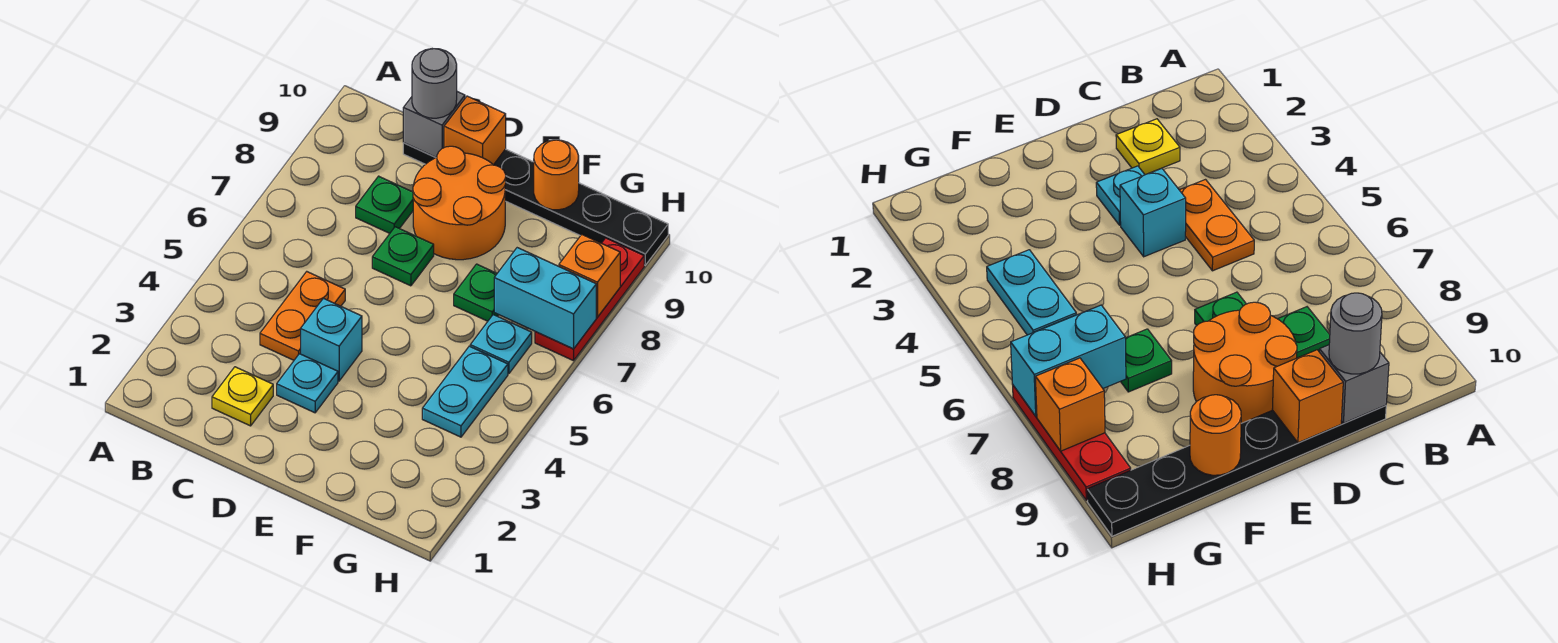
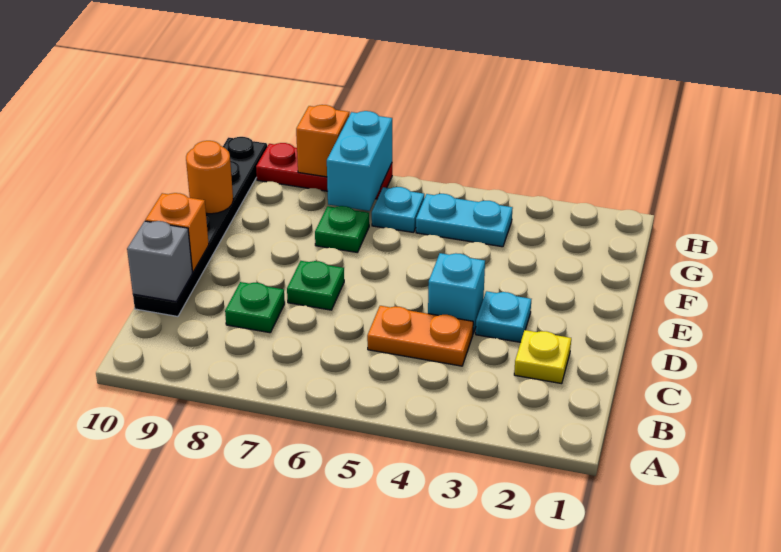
grey 1x1 round brick [412,49,457,118] -> none
orange 2x2 round brick [413,146,506,260] -> none

